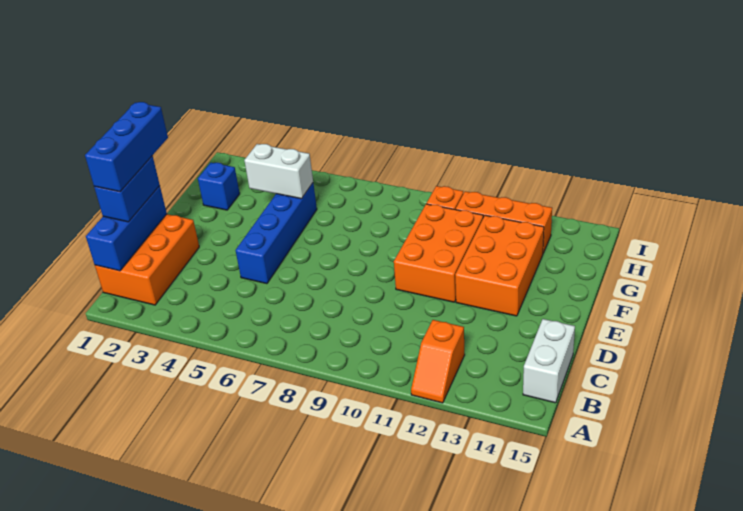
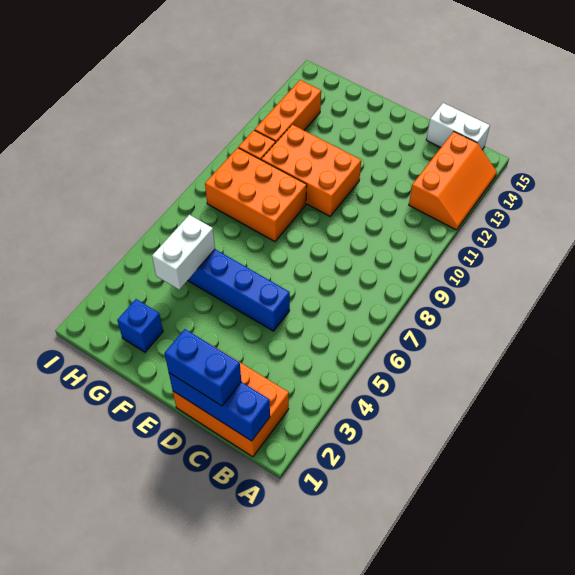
orange 1x2 slope [411,320,465,403] -> orange 2x3 slope [409,131,497,230]
blue 1x3 brick [85,102,168,192] -> none
orange 2x3 brick [455,215,544,316] -> orange 2x3 brick moved to [205,148,307,241]

